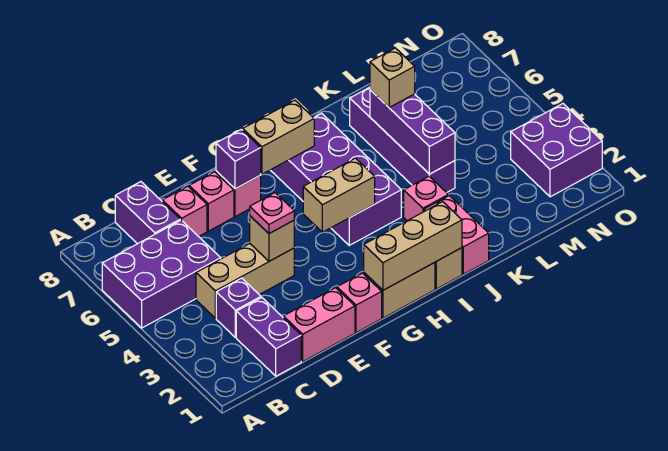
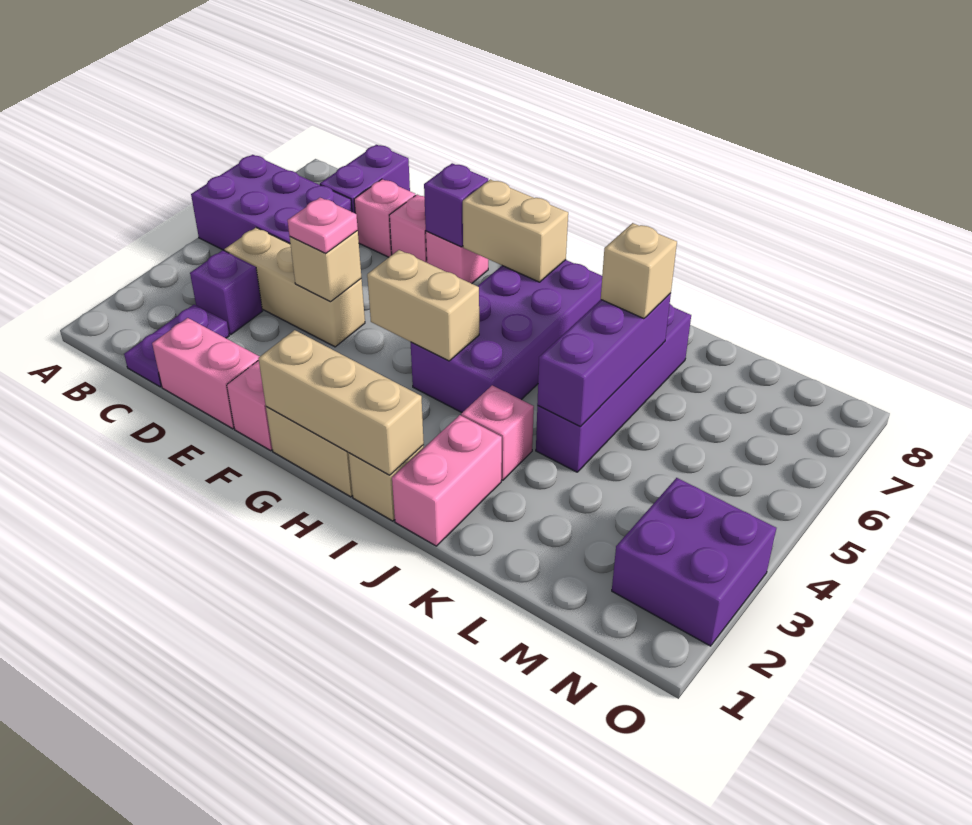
purple 1x2 brick [236,298,301,376] -> purple 1x2 plate [124,304,229,387]

